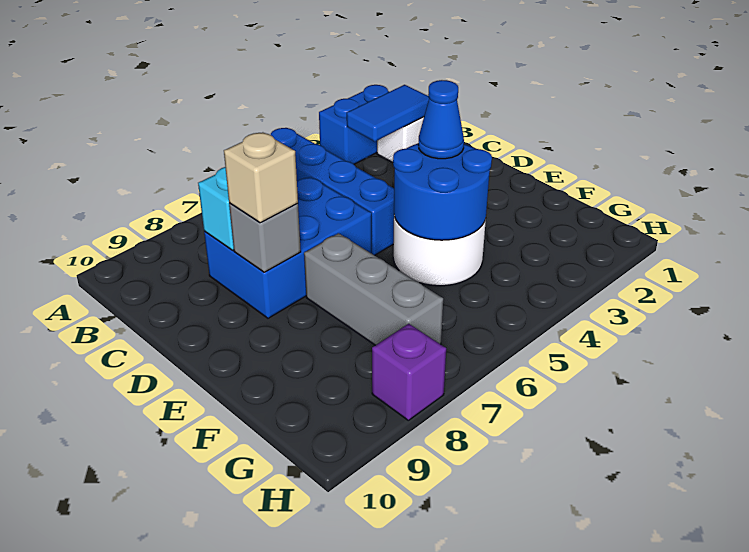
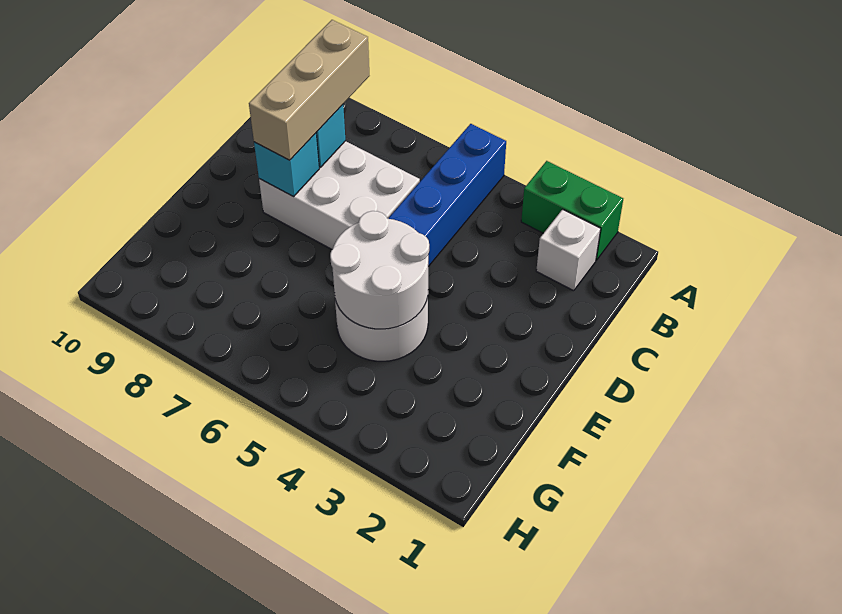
blue 1x2 brick [319,85,389,164] -> green 1x2 brick [521,161,623,260]
blue 1x2 tile [347,85,429,142] -> none
blue 2x3 brick [204,177,372,318] -> white 2x3 brick [259,141,420,249]
grey 1x1 brick [229,203,301,272] -> cyan 1x1 brick [254,133,319,197]
tan 1x1 brick [224,132,298,223] -> tan 1x3 brick [249,20,369,160]
blue 2x2 round brick [393,144,492,240] -> white 2x2 round brick [330,211,429,329]
blue 1x1 cone [418,80,464,159] -> none
grey 1x3 brick [304,233,443,345] -> none
purple 1x1 brick [372,324,446,420] -> none

